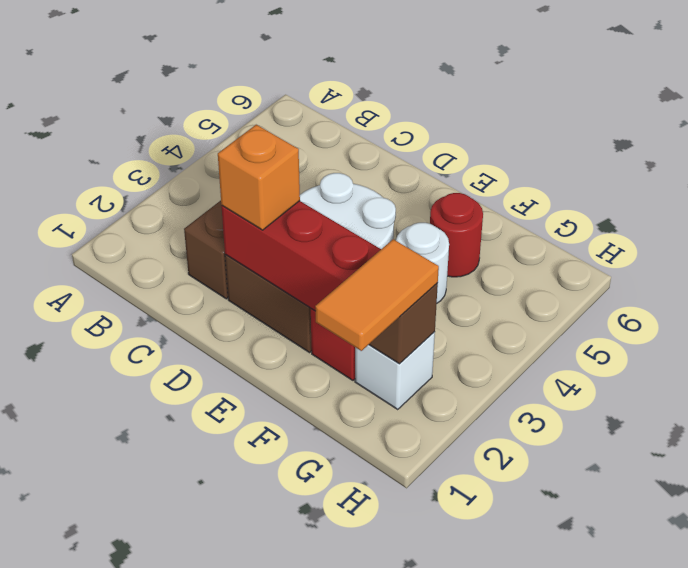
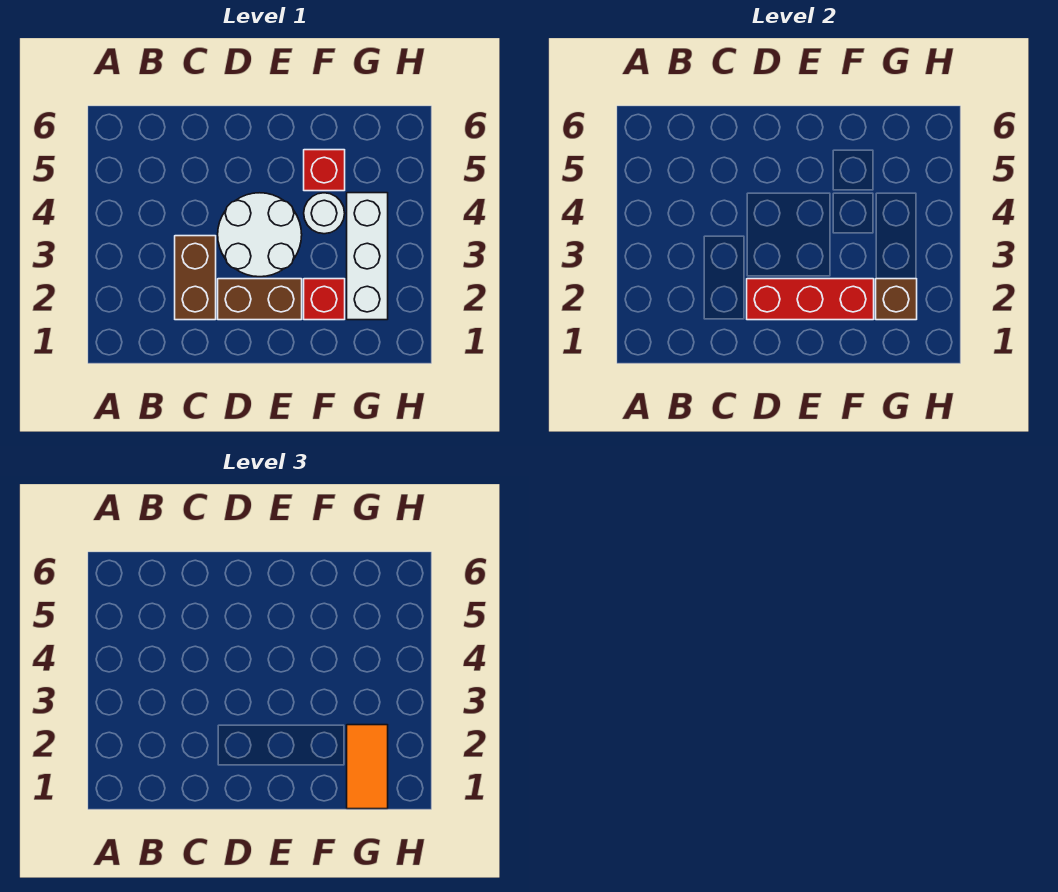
orange 1x1 brick [218,125,300,230] -> none
red 1x1 round brick [430,193,483,277] -> red 1x1 brick [304,150,345,191]
white 1x1 brick [355,332,435,410] -> white 1x3 brick [347,193,388,320]

